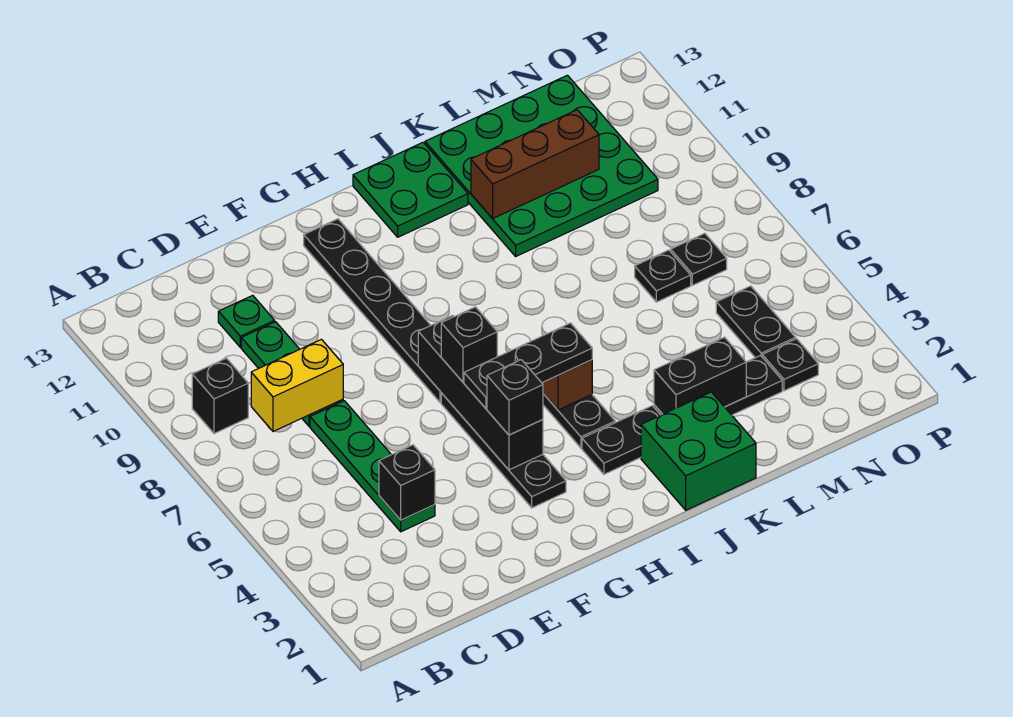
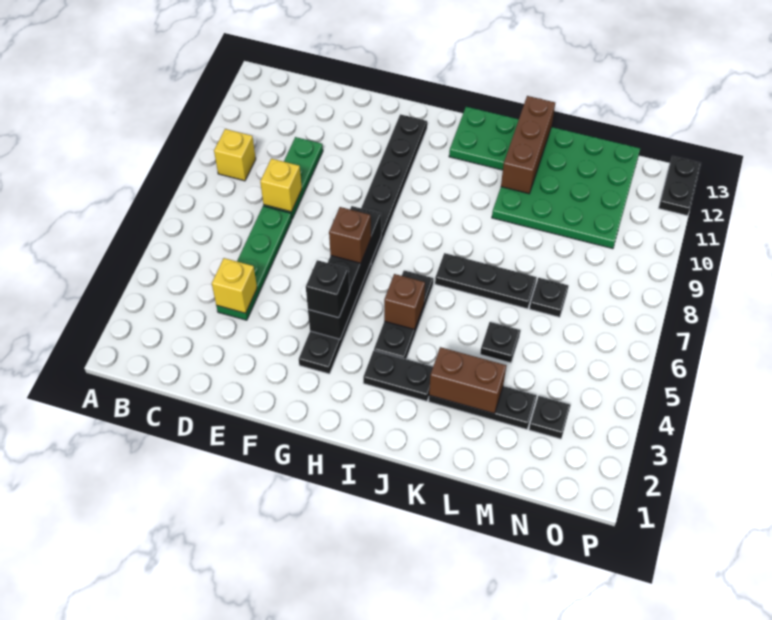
black 1x1 brick [192,358,248,434] -> yellow 1x1 brick [214,129,256,181]
yellow 1x2 brick [251,339,343,431] -> yellow 1x1 brick [260,159,302,212]
black 1x1 brick [379,445,435,520] -> yellow 1x1 brick [212,258,257,313]
green 1x1 plate [218,295,275,347] -> none
black 1x3 plate [464,323,592,409] -> black 1x3 plate moved to [435,253,537,309]
black 1x1 brick [441,307,497,382] -> brown 1x1 brick [329,207,371,263]
green 2x2 brick [641,392,756,510] -> none
black 1x2 brick [654,337,746,414] -> brown 1x2 brick [429,347,506,414]
brown 1x3 brick [471,110,599,219] -> brown 1x3 brick turned to [501,96,555,194]
black 1x2 plate [716,286,796,358] -> black 1x2 plate moved to [659,156,701,216]
black 1x1 plate [671,233,727,285] -> black 1x1 plate moved to [480,322,520,363]

